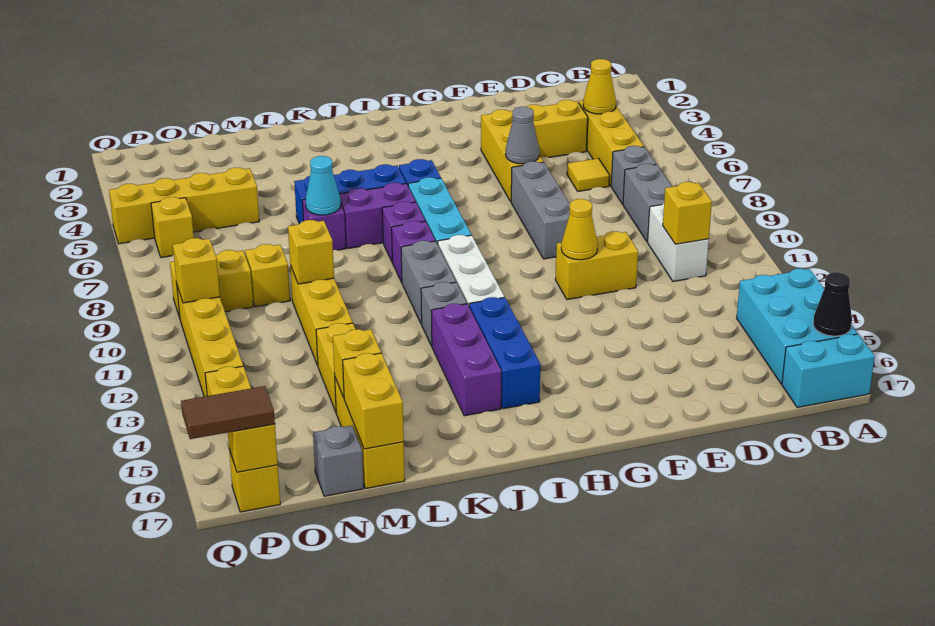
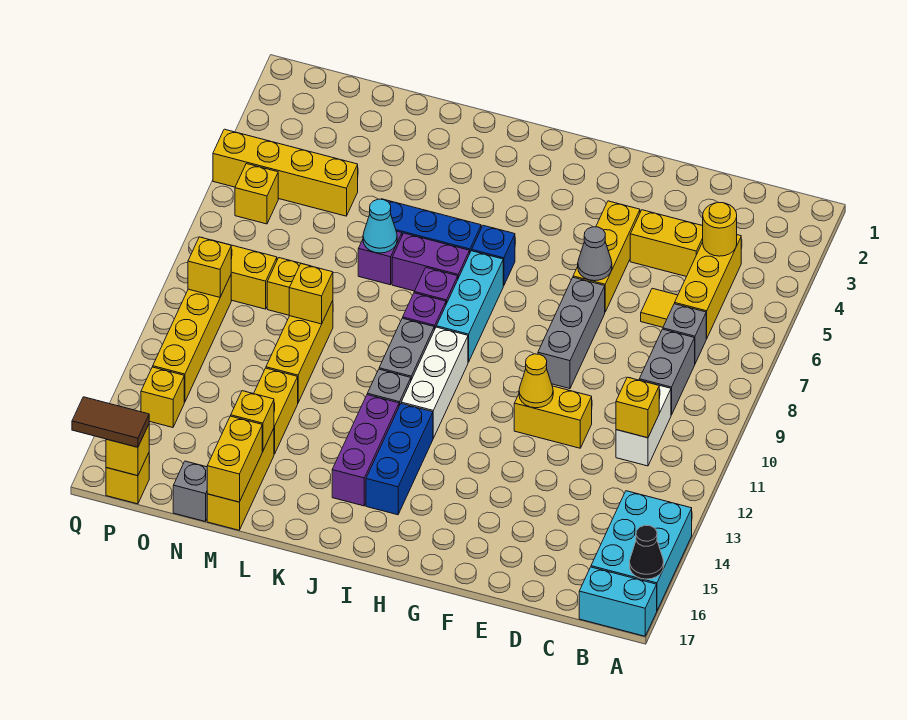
yellow 1x1 cone [583,59,616,114] -> yellow 1x1 round brick [703,202,737,256]

